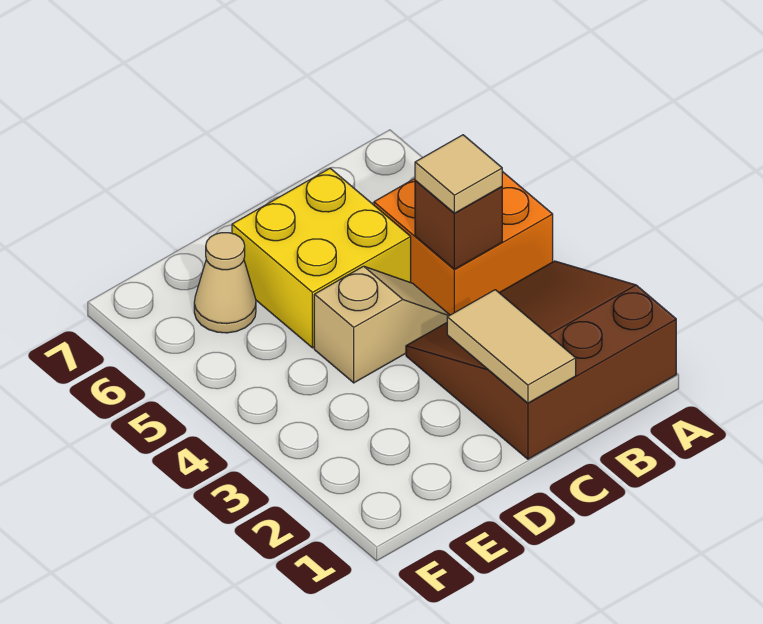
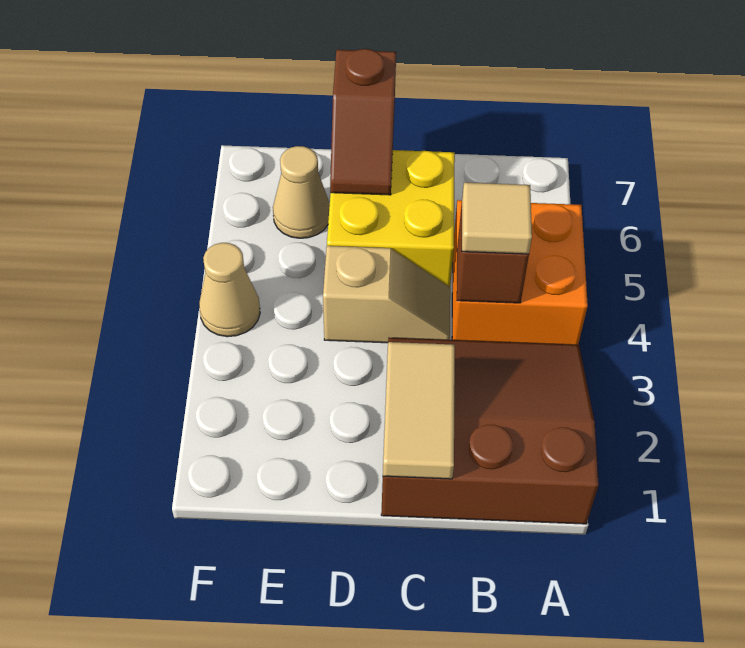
none -> brown 1x2 slope [330,49,396,195]
none -> tan 1x1 cone [199,243,260,337]

